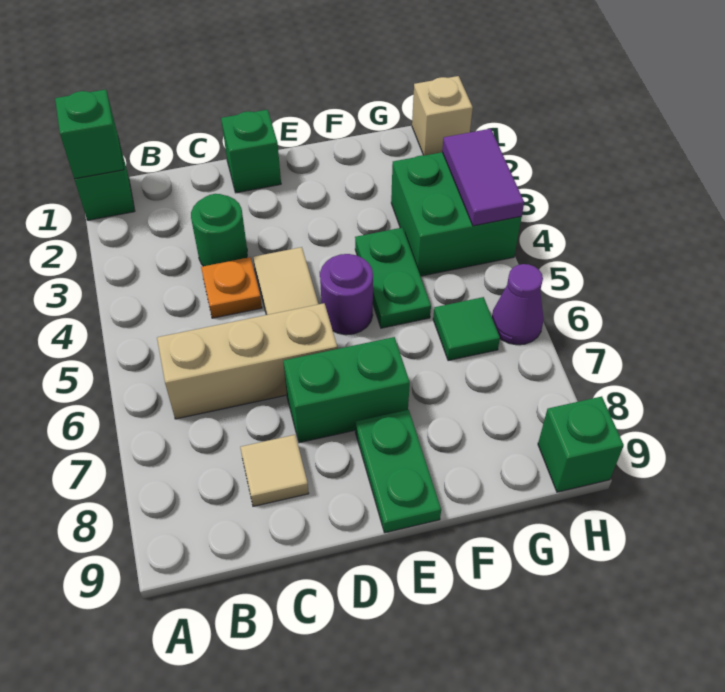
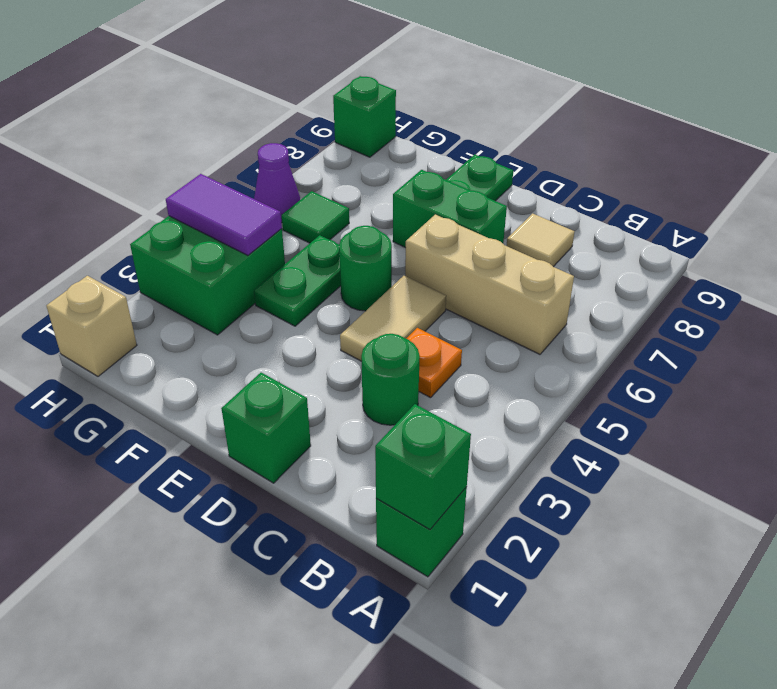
purple 1x1 round brick [320,254,373,335] -> green 1x1 round brick [339,226,392,311]
purple 1x2 tile [442,129,524,226] -> purple 1x2 tile turned to [166,174,282,255]

